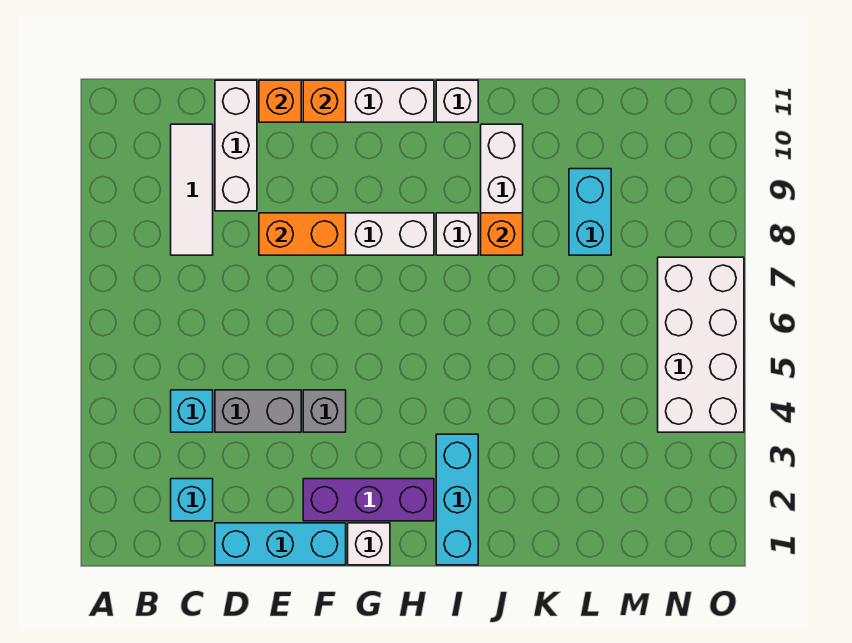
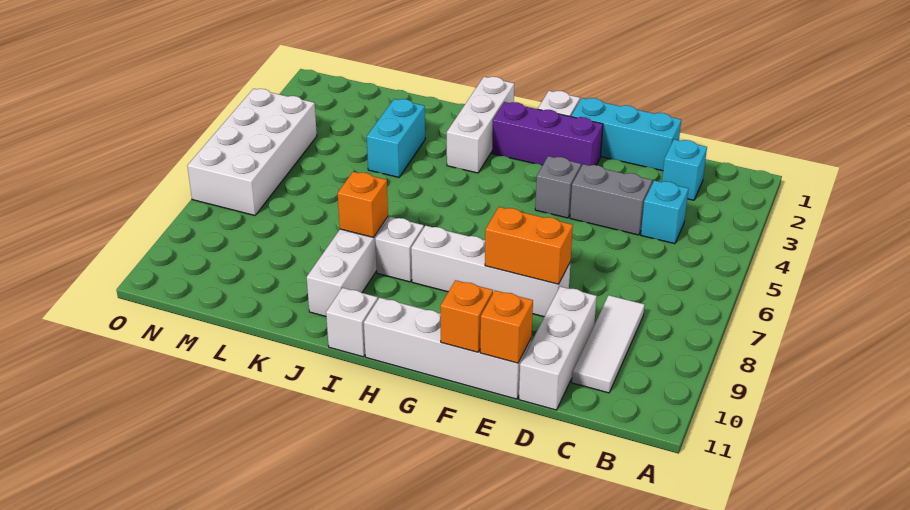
cyan 1x3 brick [436,434,478,565] -> white 1x3 brick [447,77,514,173]
cyan 1x2 brick [569,169,611,255] -> cyan 1x2 brick moved to [367,99,425,177]

